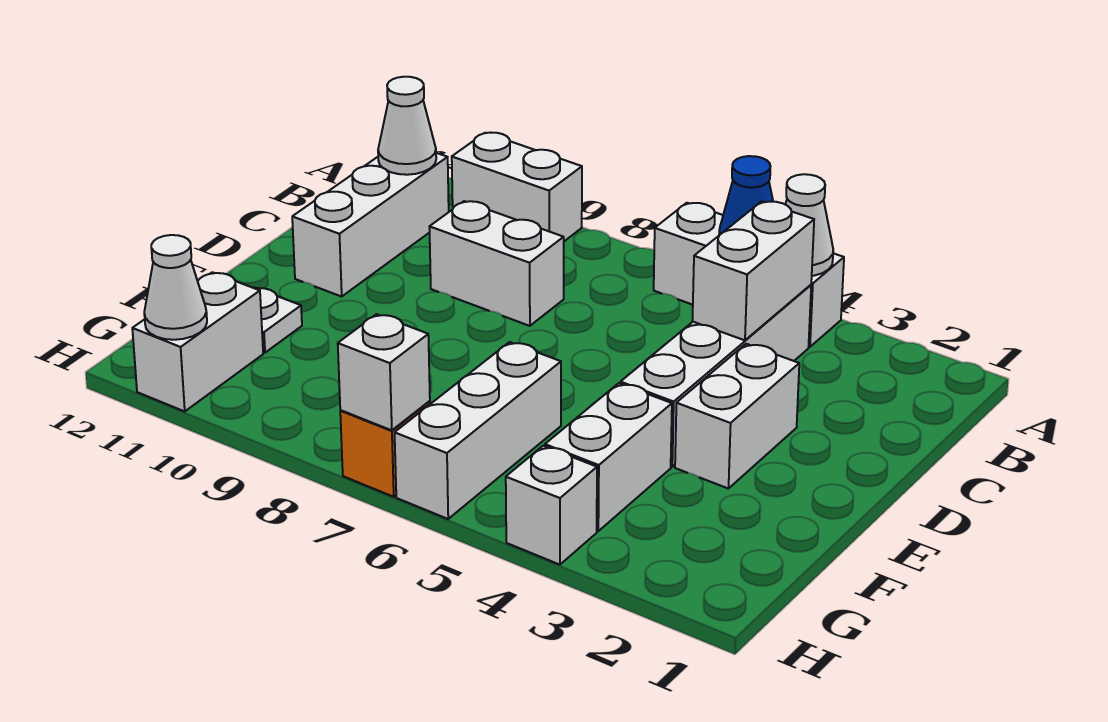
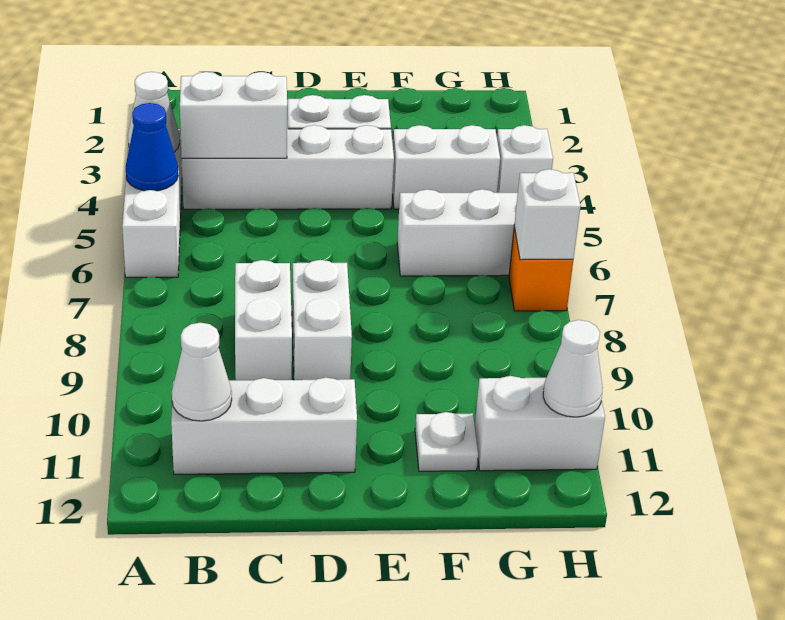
white 1x2 brick [452,133,582,241] -> white 1x2 brick moved to [292,260,352,380]

